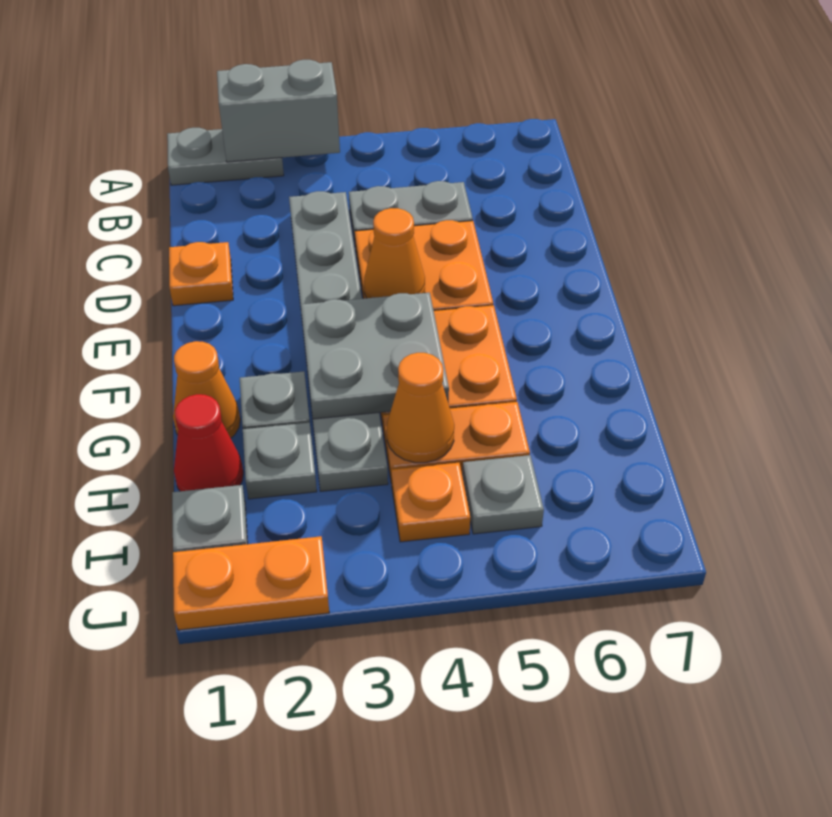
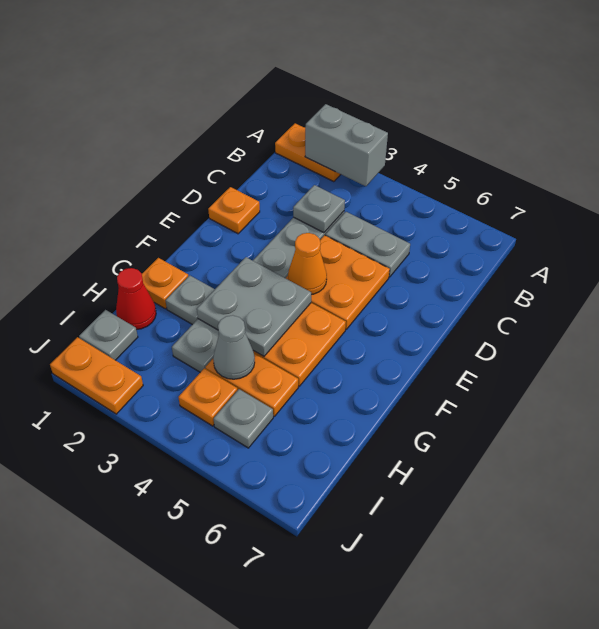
grey 1x2 plate [167,128,284,185] -> orange 1x2 plate [275,123,341,182]
orange 1x1 cone [173,341,240,438] -> orange 1x1 plate [142,258,188,309]
grey 1x1 plate [243,423,317,499] -> grey 1x1 plate moved to [293,185,345,233]
orange 1x1 cone [387,353,454,463] -> grey 1x1 cone [213,315,255,379]

